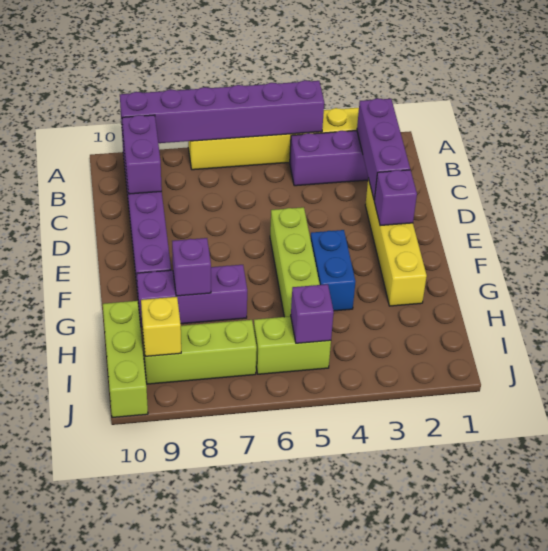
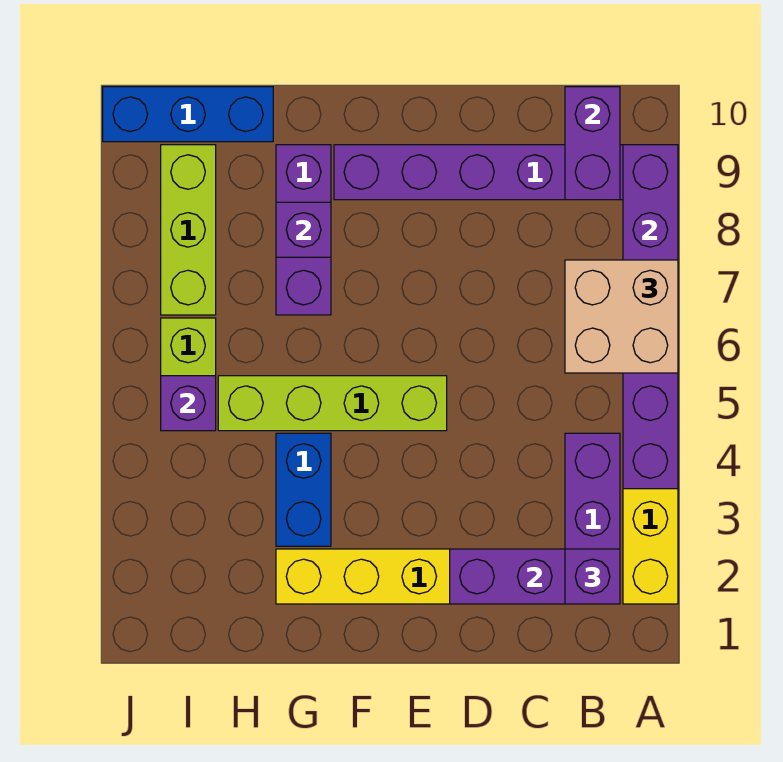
none -> tan 2x2 brick [565,260,678,373]
purple 1x2 brick [122,115,162,194] -> purple 1x2 brick turned to [565,87,620,200]
purple 1x1 brick [374,170,417,226] -> purple 1x1 brick moved to [565,549,620,604]
blue 1x2 brick [310,230,356,311] -> blue 1x2 brick turned to [276,433,331,546]
lime 1x3 brick [103,301,148,418] -> blue 1x3 brick [103,87,273,142]
yellow 1x1 brick [141,297,181,356] -> none

